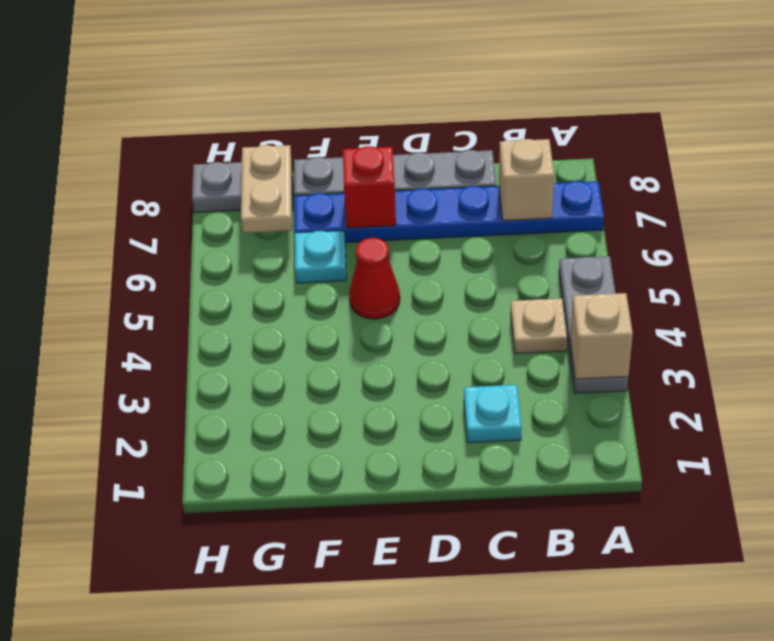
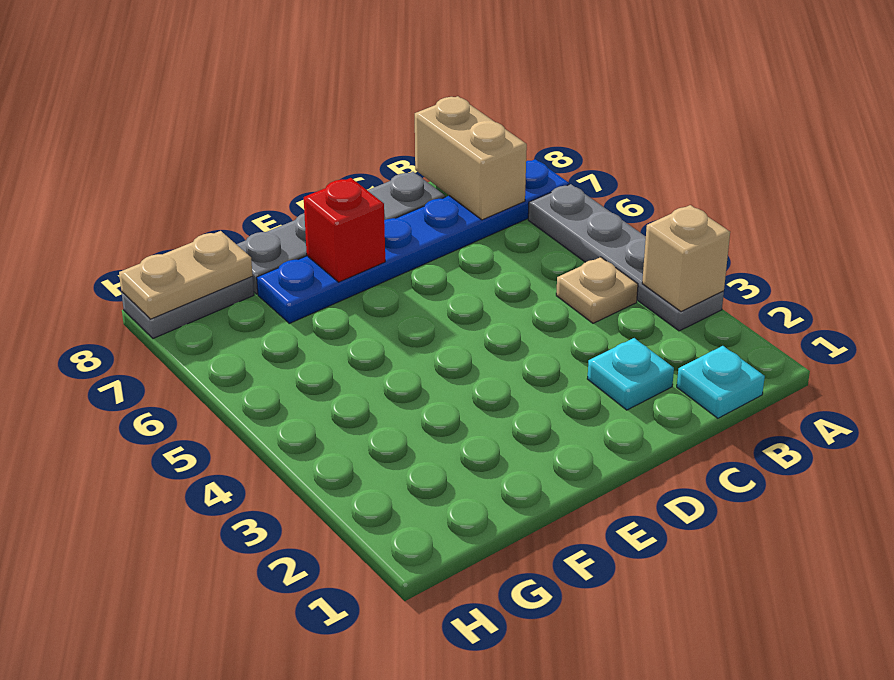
grey 1x3 plate [559,256,628,393] -> grey 1x4 plate [528,184,724,331]
tan 1x1 brick [499,139,554,221] -> tan 1x2 brick [415,96,527,220]
red 1x1 cone [349,238,400,319] -> none
cyan 1x1 plate [295,231,346,283] -> cyan 1x1 plate moved to [677,346,765,418]
tan 1x2 plate [241,145,292,233] -> tan 1x2 plate turned to [119,231,253,319]

